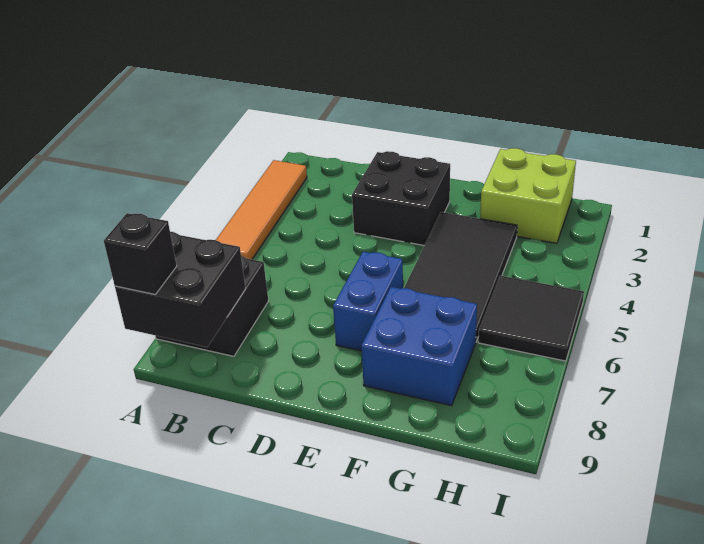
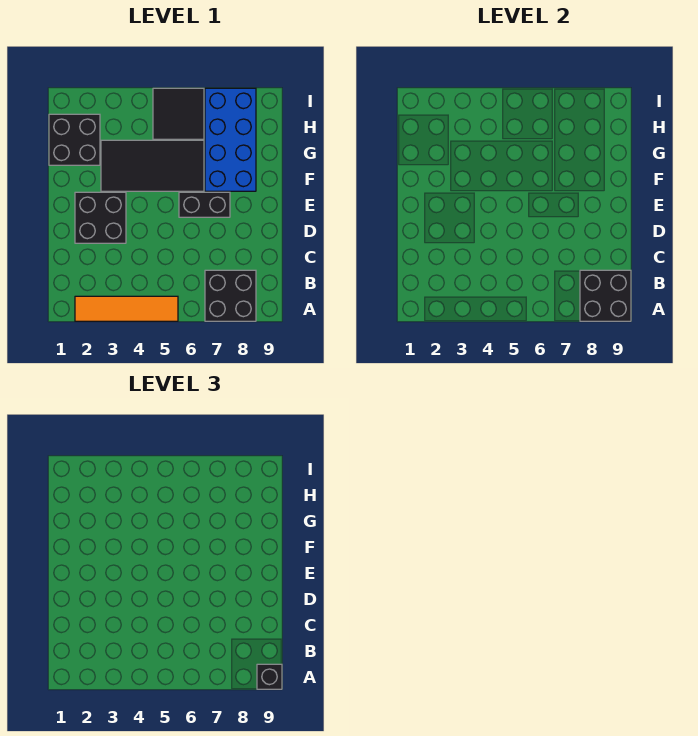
blue 1x2 brick [333,252,403,351] -> black 1x2 brick [179,192,230,217]
blue 2x2 brick [361,287,477,406] -> blue 2x4 brick [205,88,256,191]
lime 2x2 brick [480,148,576,243] -> black 2x2 brick [49,114,100,165]

